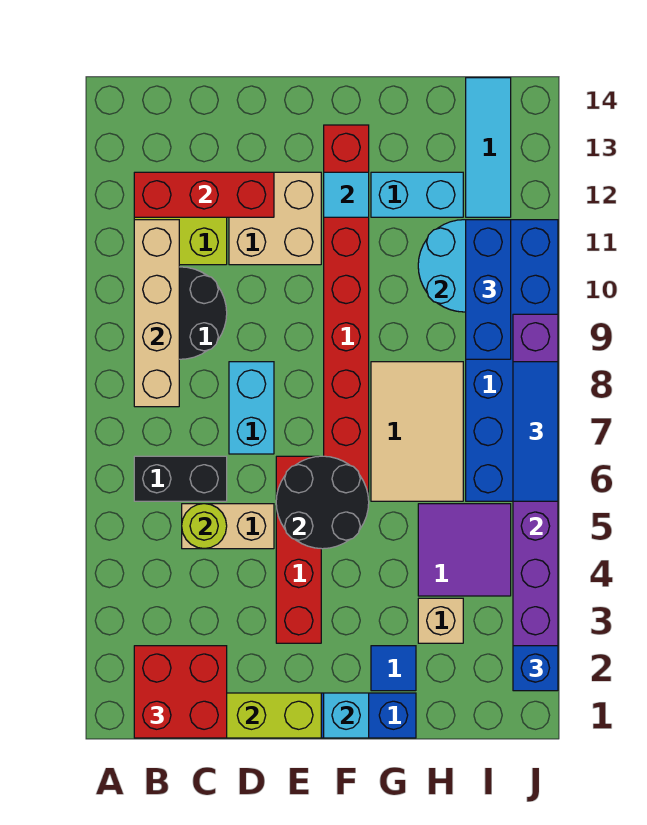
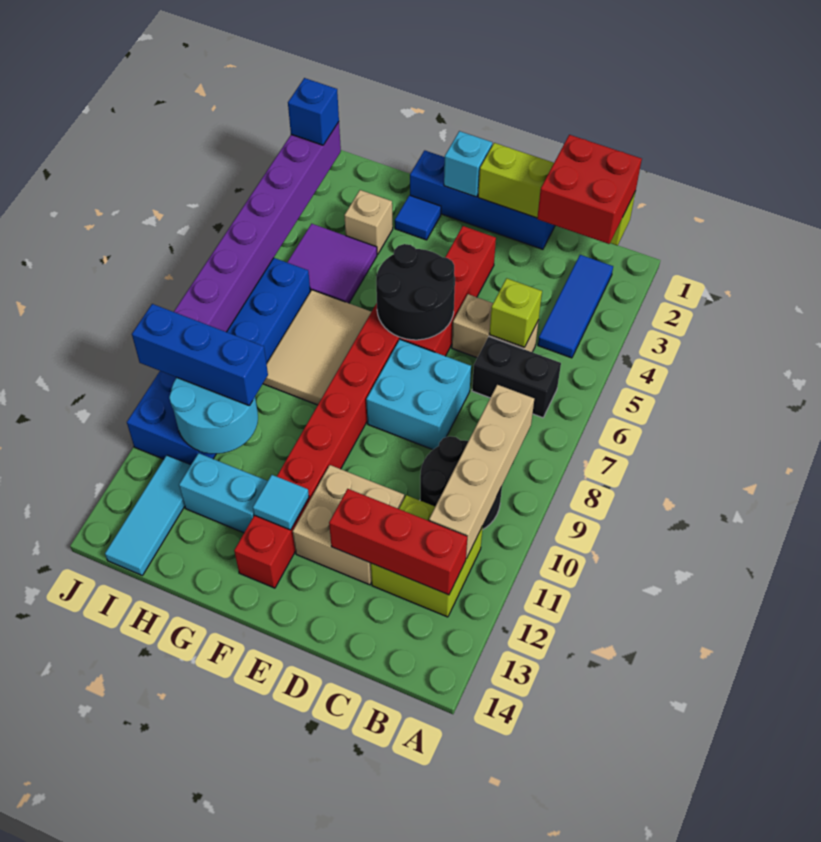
lime 1x1 round brick [182,504,227,549] -> lime 1x1 brick [489,278,542,347]
cyan 1x2 brick [229,362,274,454] -> cyan 2x2 brick [366,339,471,450]
blue 1x3 brick [466,220,511,359] -> blue 1x3 brick turned to [132,304,268,406]
blue 1x3 tile [513,362,558,501] -> blue 1x3 tile moved to [538,255,613,358]

